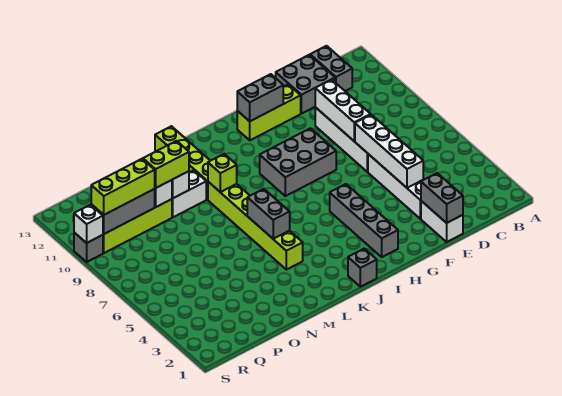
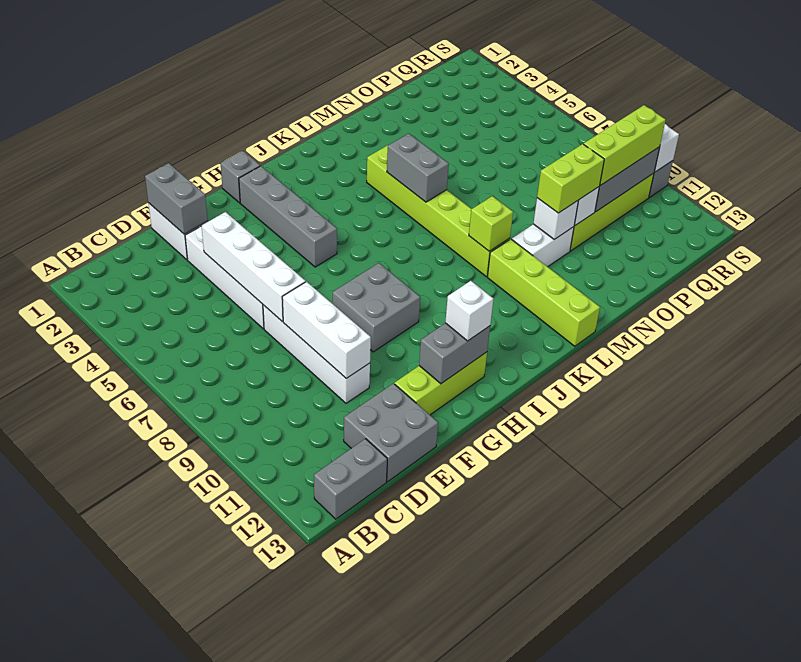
grey 1x2 brick [310,46,352,91] -> grey 1x2 brick turned to [314,439,387,519]
grey 2x3 brick [260,128,336,196] -> grey 2x2 brick [333,263,420,352]
none -> white 1x1 brick [445,281,493,341]
grey 1x1 brick [348,249,377,287] -> grey 1x1 brick moved to [221,151,260,203]

